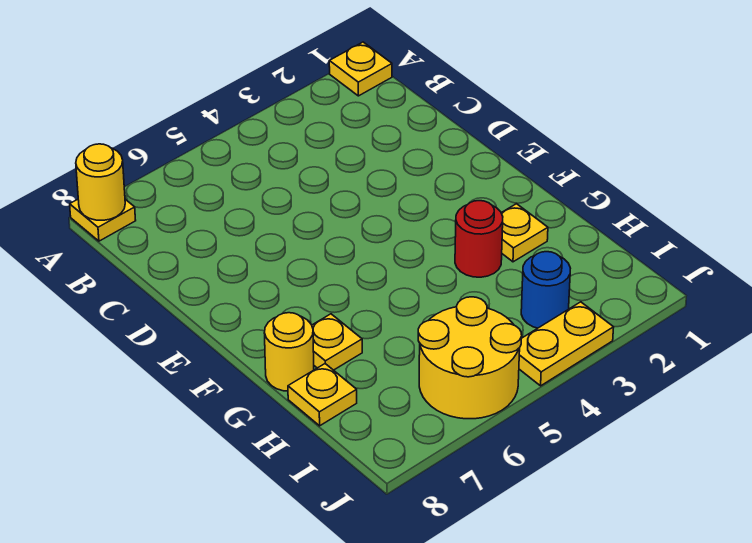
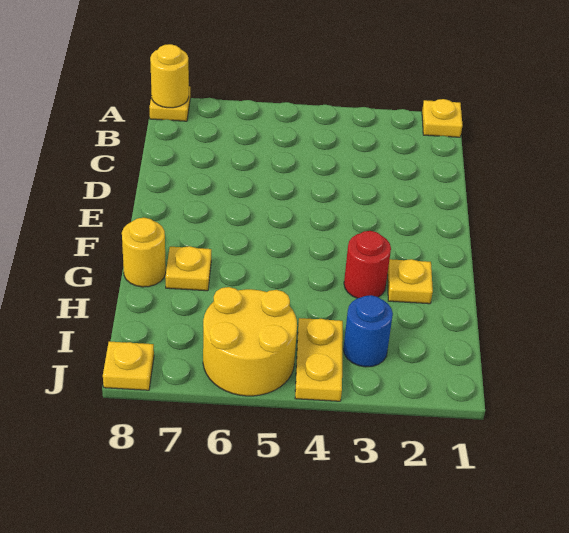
yellow 1x1 plate [288,364,357,426] -> yellow 1x1 plate moved to [103,342,154,390]
yellow 1x2 plate [519,302,614,386] -> yellow 1x2 plate turned to [295,318,343,401]

